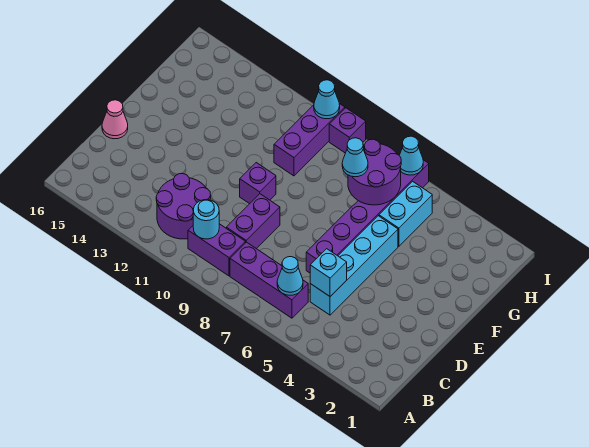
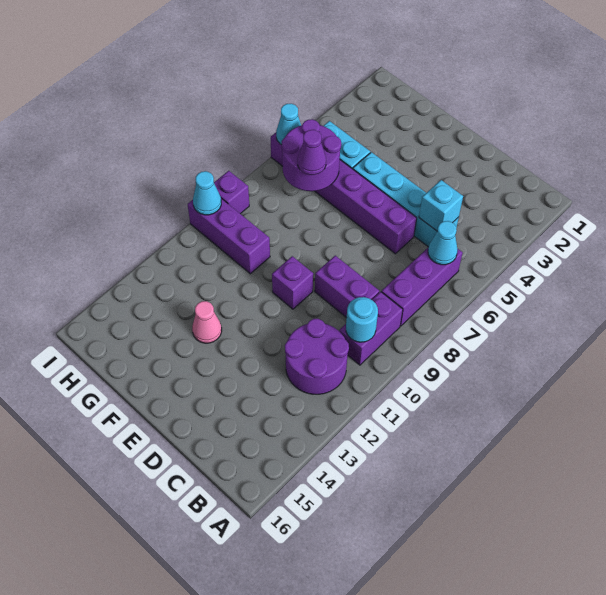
pink 1x1 cone [102,100,128,139] -> pink 1x1 cone moved to [192,301,222,343]
cyan 1x1 cone [342,138,368,177] -> purple 1x1 cone [298,130,326,175]

